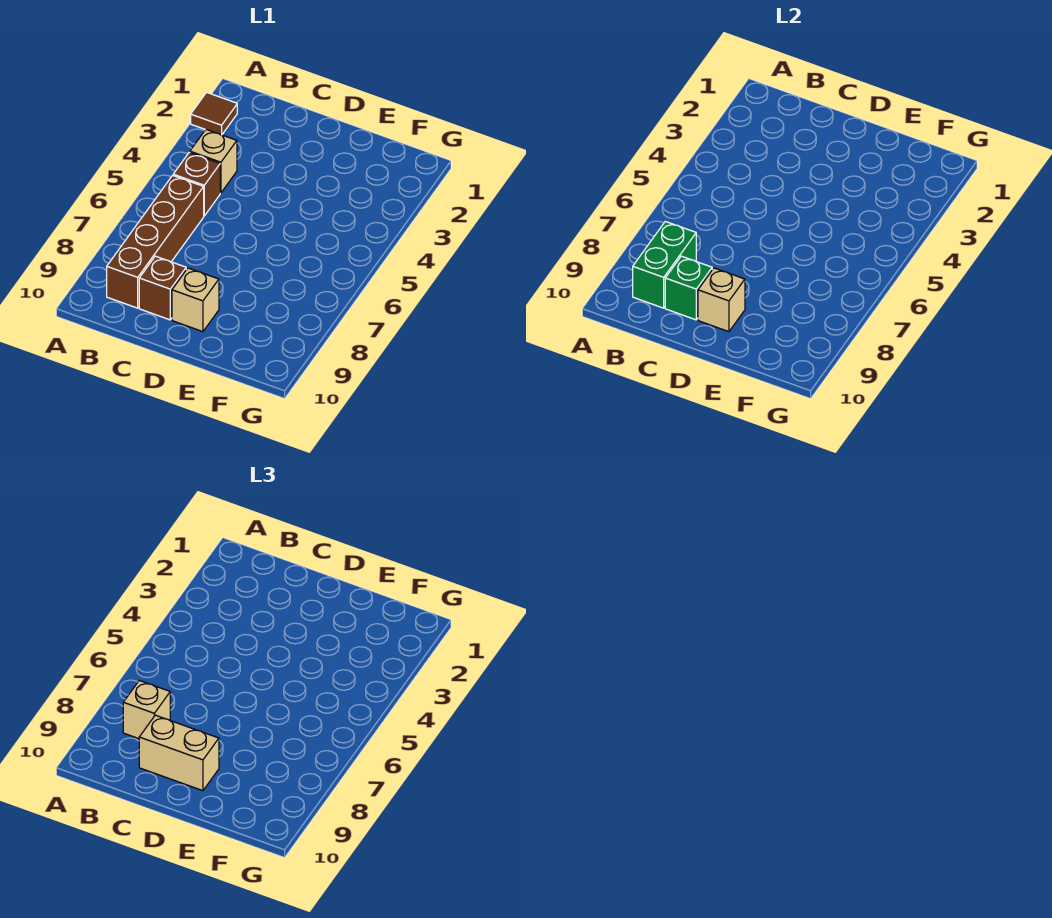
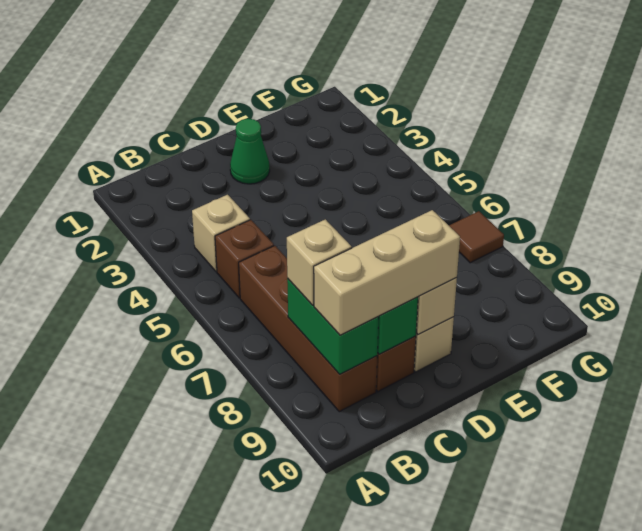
brown 1x1 tile [191,92,237,135] -> brown 1x1 tile moved to [449,211,504,263]
tan 1x2 brick [139,715,219,791] -> tan 1x3 brick [314,210,460,335]
none -> green 1x1 cone [230,119,270,184]

